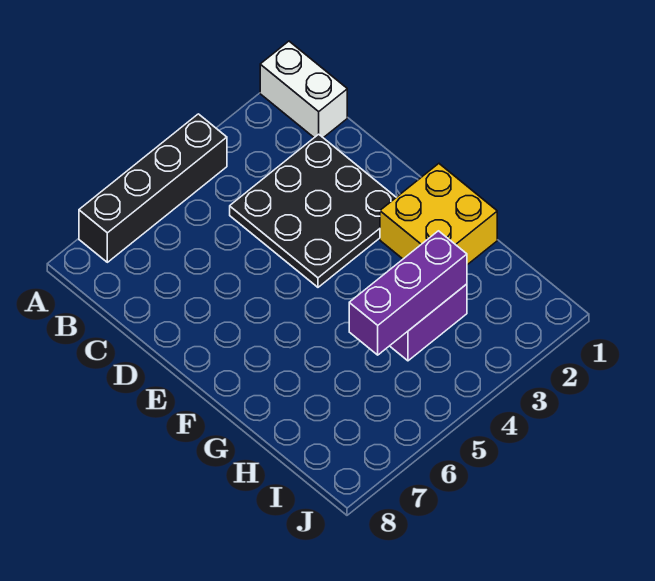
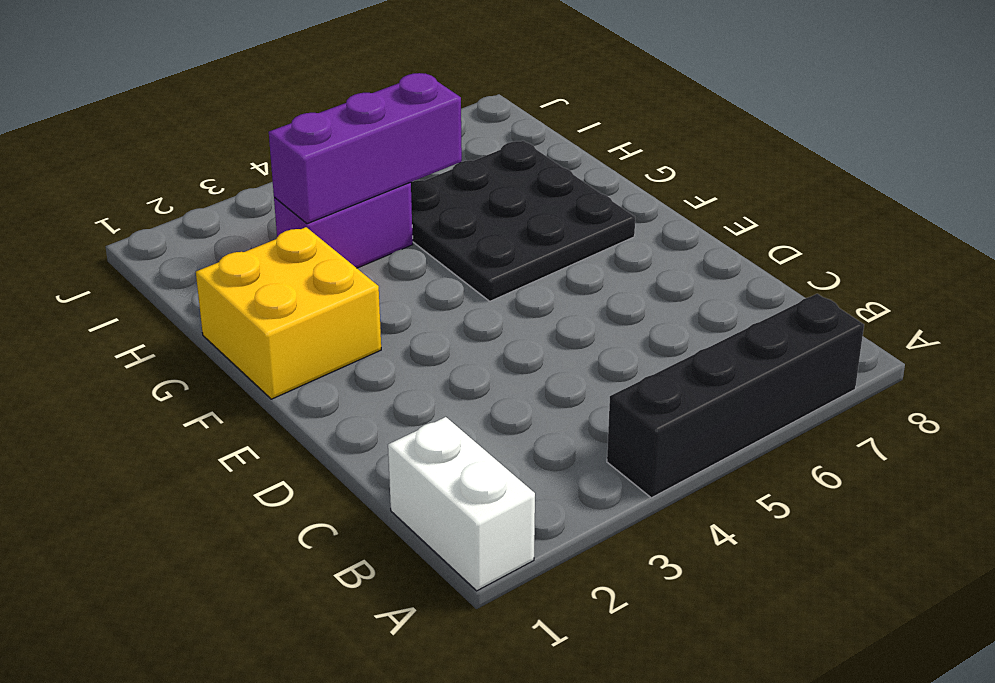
black 3x3 plate [230,134,396,287] -> black 3x3 plate moved to [411,141,635,301]

